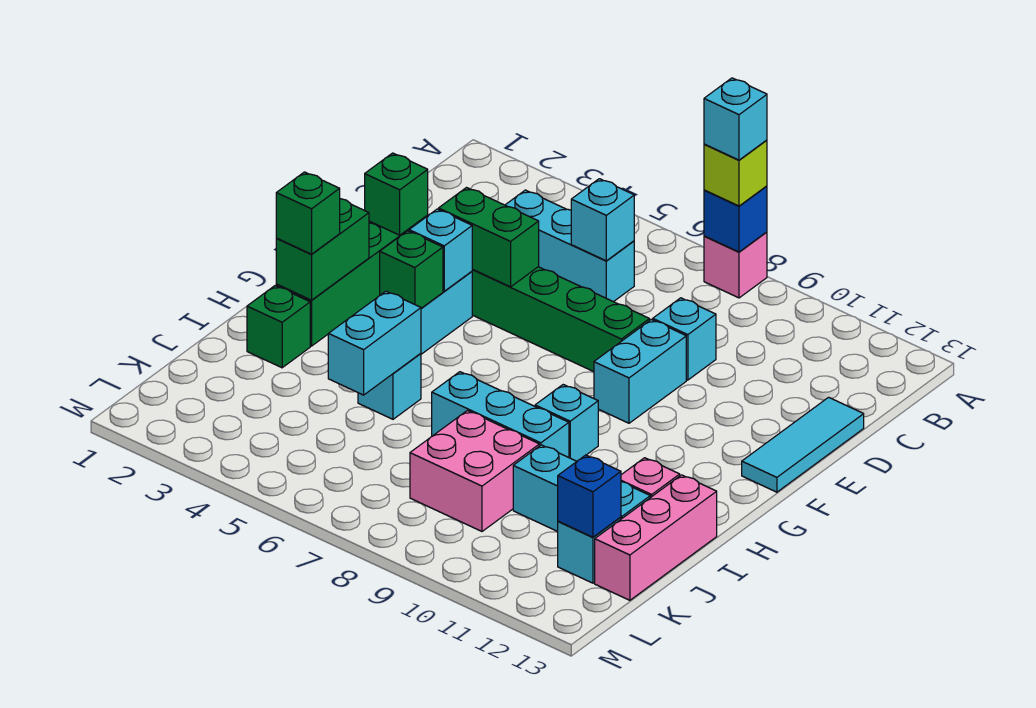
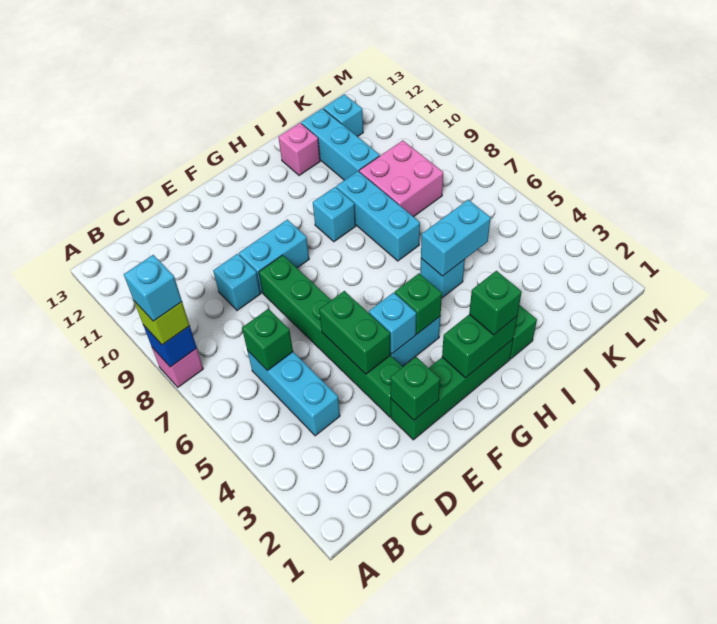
cyan 1x1 brick [571,179,634,261] -> green 1x1 brick [242,309,293,370]
cyan 1x3 tile [742,397,864,492] -> none
pink 1x3 brick [595,475,717,600] -> none
blue 1x1 brick [558,455,621,537] -> none

